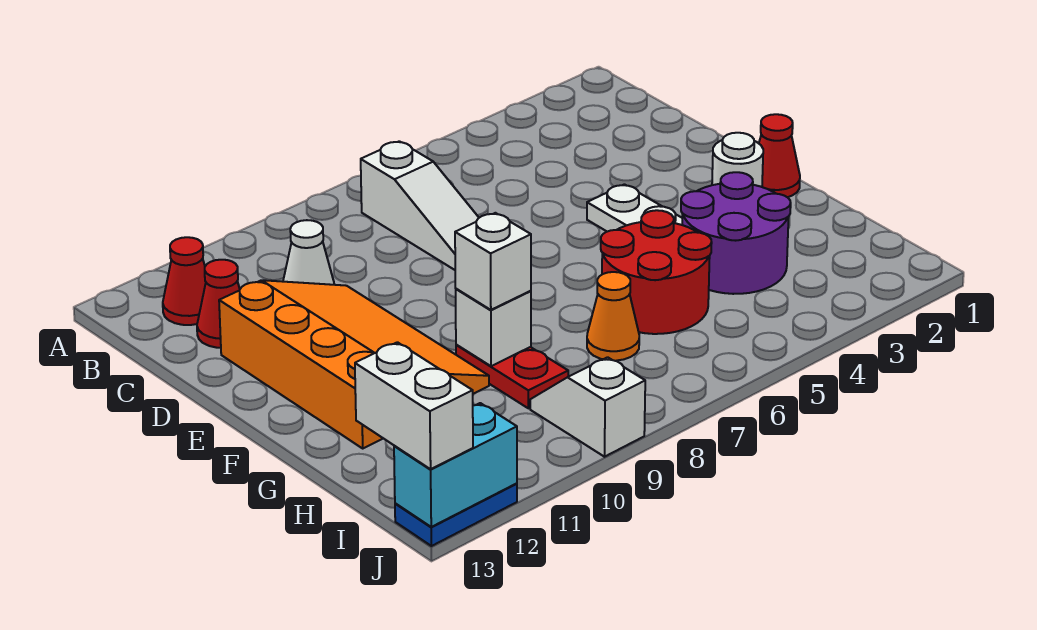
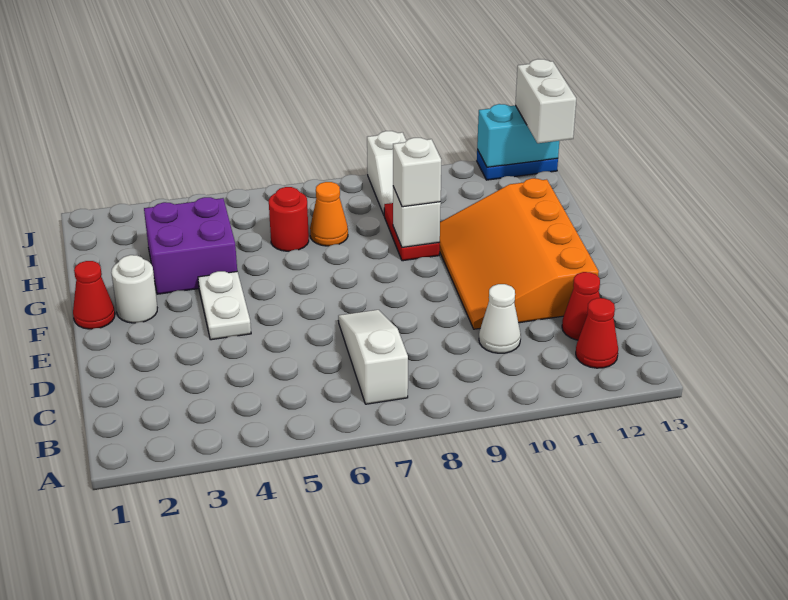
purple 2x2 round brick [681,172,791,294] -> purple 2x2 brick [144,197,237,294]
red 2x2 round brick [601,210,712,334] -> red 1x1 round brick [269,187,309,251]

